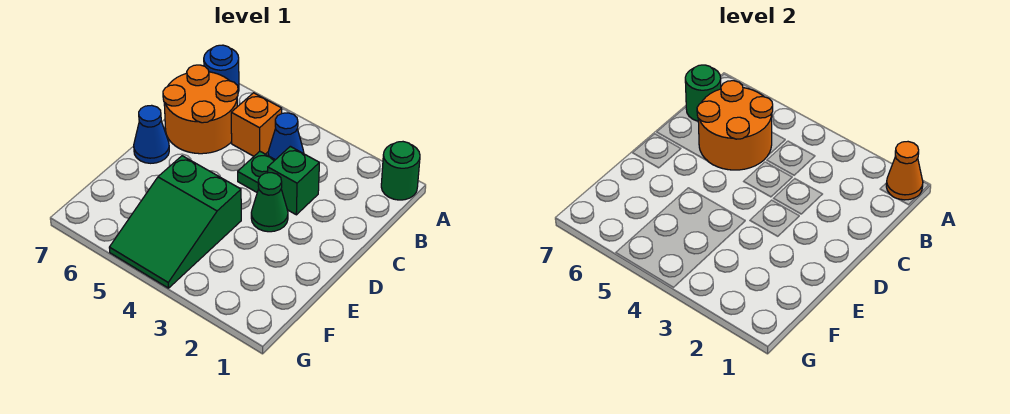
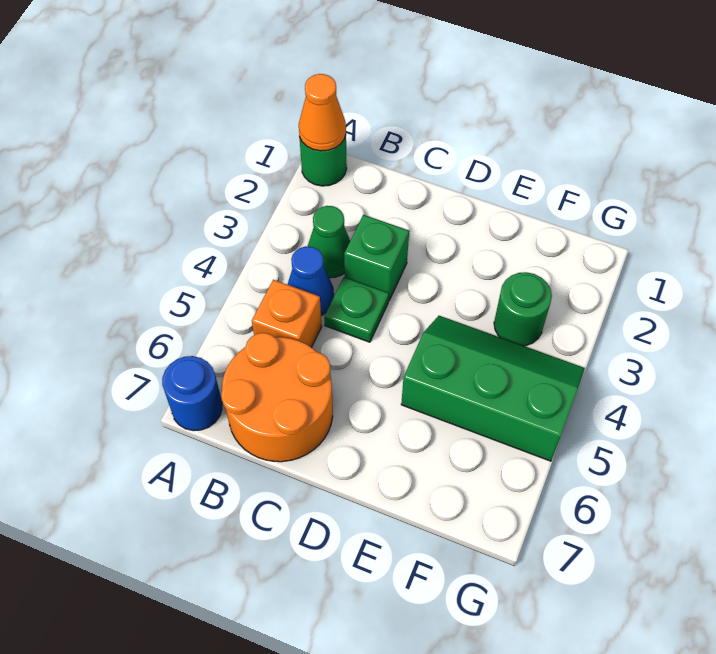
orange 2x2 round brick [697,81,773,170] -> none
green 1x1 round brick [685,65,721,121] -> green 1x1 round brick moved to [494,272,552,346]
green 1x1 cone [251,173,288,232] -> green 1x1 cone moved to [308,206,350,278]
blue 1x1 cone [134,105,169,163] -> none
green 2x3 slope [109,156,241,288] -> green 2x3 slope turned to [401,316,585,461]

